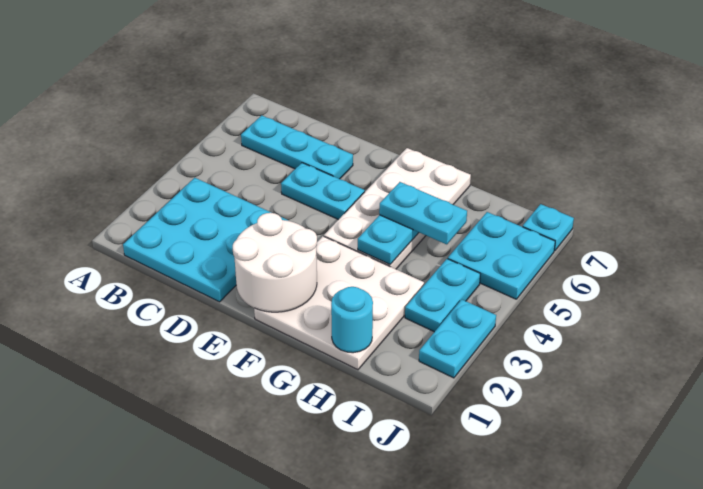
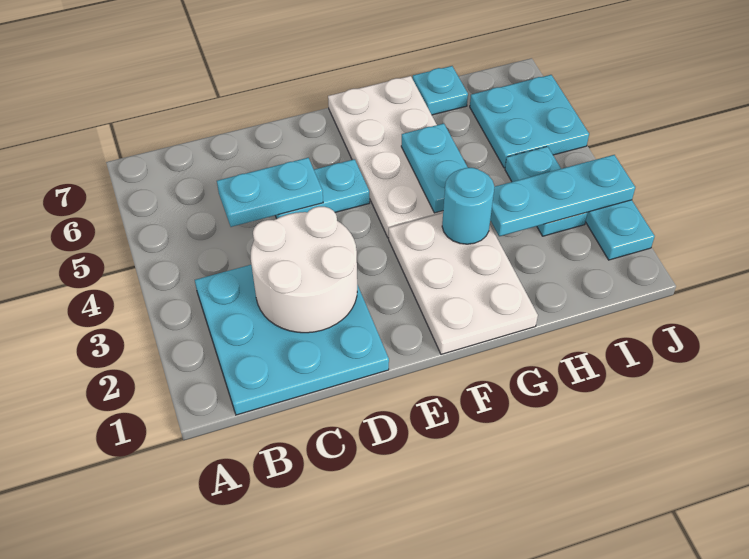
cyan 1x3 plate [241,115,353,179] -> cyan 1x3 plate moved to [490,155,635,236]
white 2x2 round brick [233,213,317,312] -> white 2x2 round brick moved to [251,207,357,333]
white 3x3 plate [254,236,424,370] -> white 2x3 plate [389,213,538,354]
cyan 1x2 plate [379,182,467,244] -> cyan 1x2 plate moved to [217,158,323,227]
cyan 1x1 round brick [331,287,373,353] -> cyan 1x1 round brick moved to [442,168,494,244]
cyan 1x1 plate [523,204,574,251] -> cyan 1x1 plate moved to [413,66,468,115]

